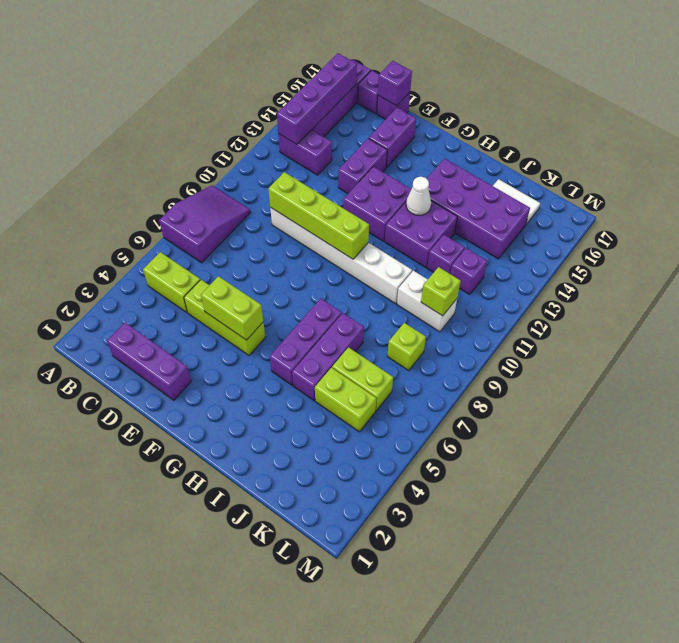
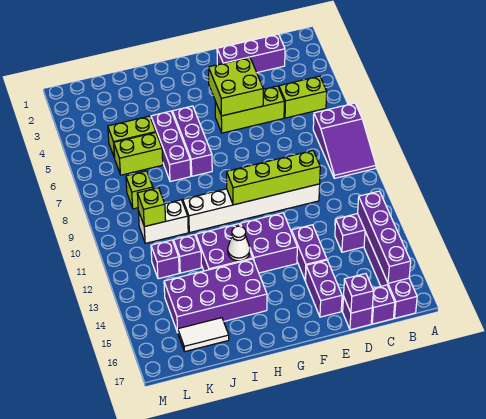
lime 1x2 brick [201,276,263,340] -> lime 2x2 brick [209,57,263,116]

